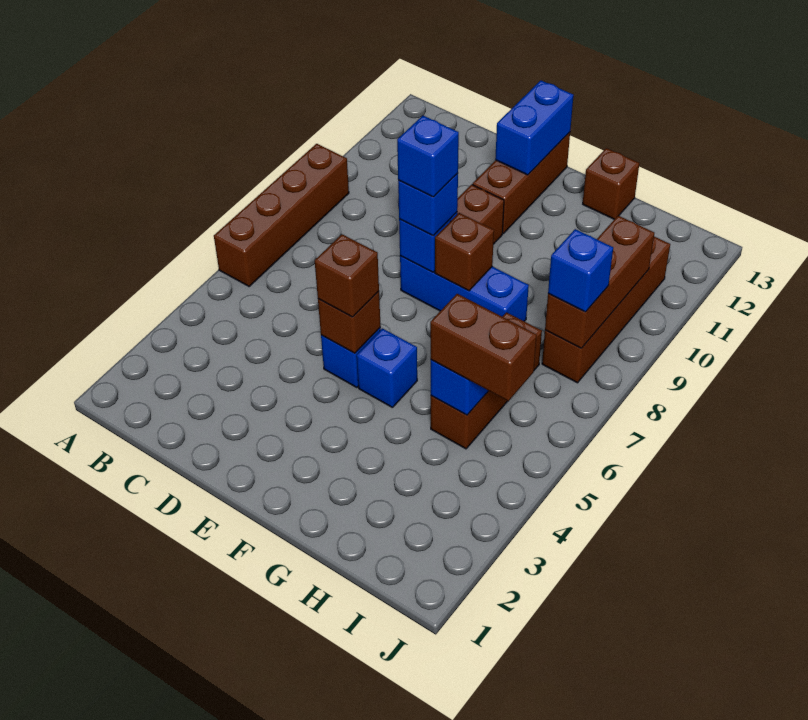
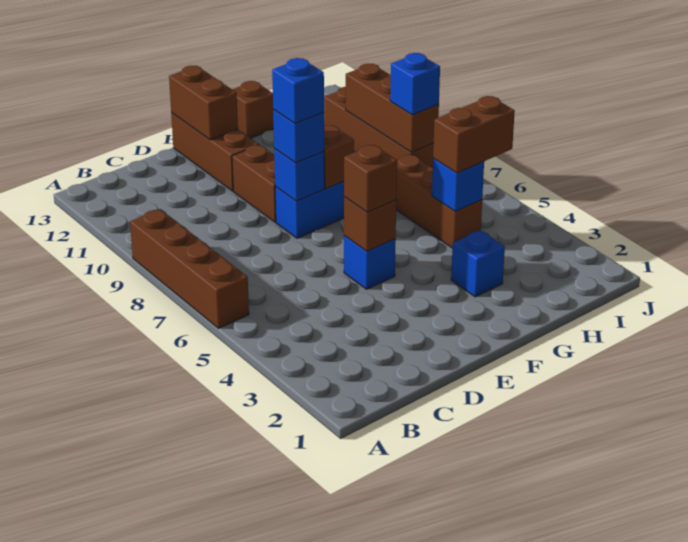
blue 1x2 brick [495,80,574,175] -> brown 1x2 brick [169,66,238,140]
blue 1x1 brick [357,328,417,408] -> blue 1x1 brick moved to [451,230,505,297]

